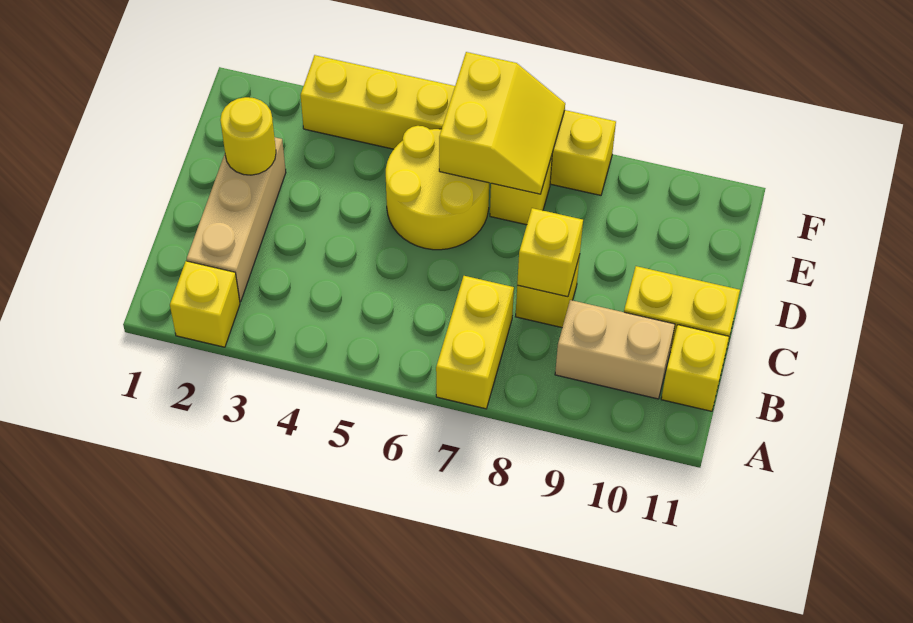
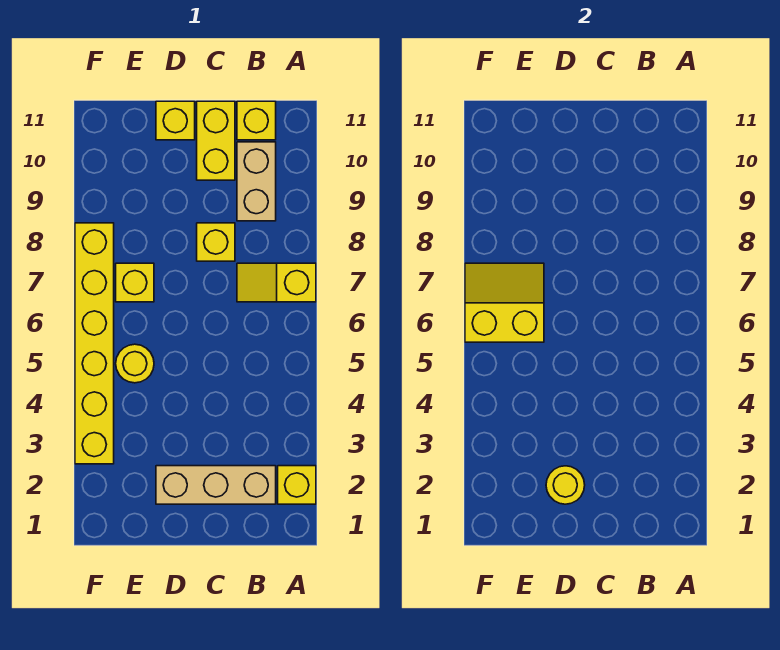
yellow 1x2 brick [436,276,514,409] -> yellow 1x2 slope [237,263,316,302]
yellow 1x1 brick [517,208,583,297] -> yellow 1x1 brick moved to [156,101,195,140]
yellow 2x2 round brick [386,126,489,250] -> yellow 1x1 round brick [116,344,154,383]

